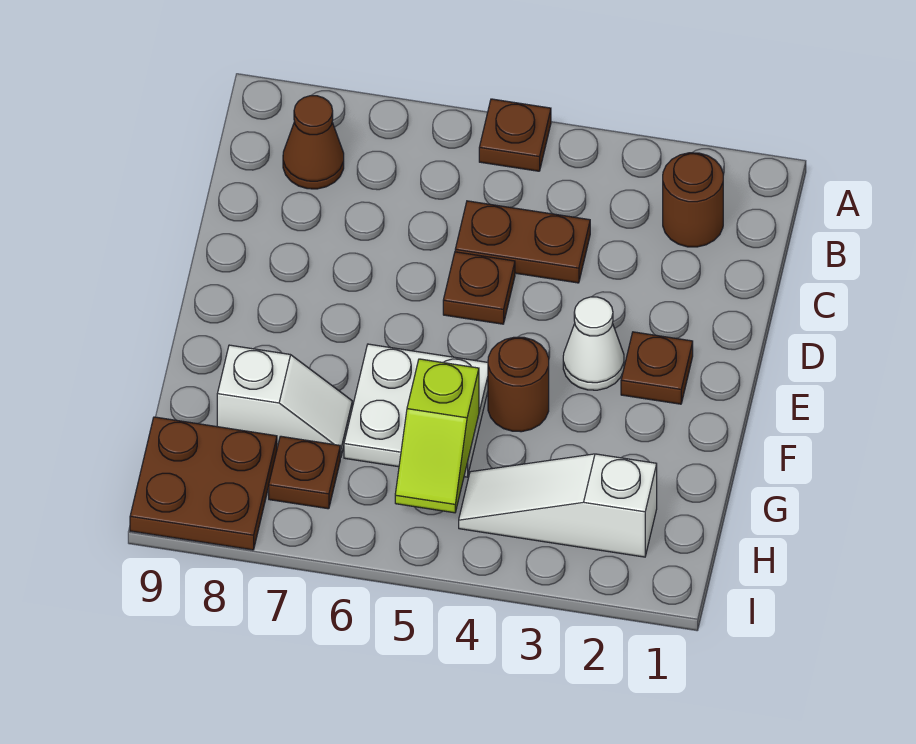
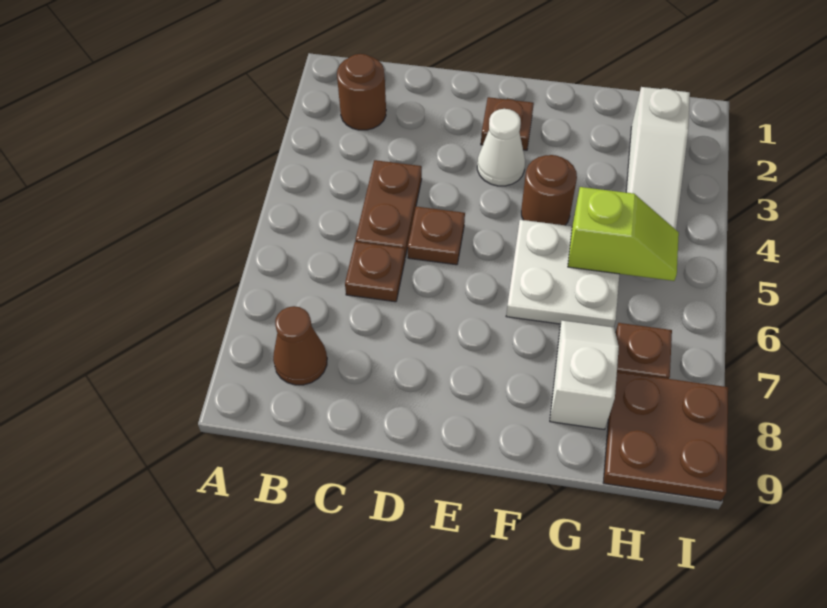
brown 1x1 plate [479,99,551,171] -> brown 1x1 plate moved to [345,242,405,302]

